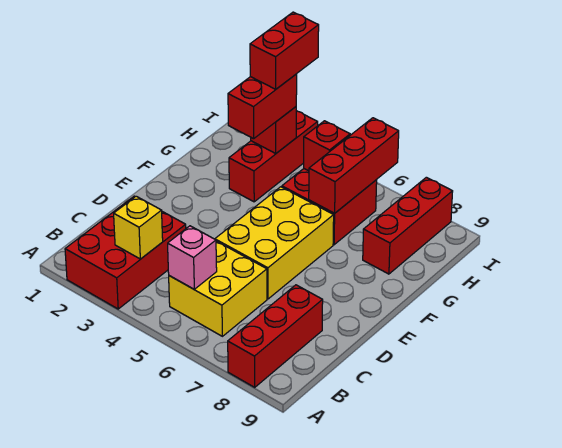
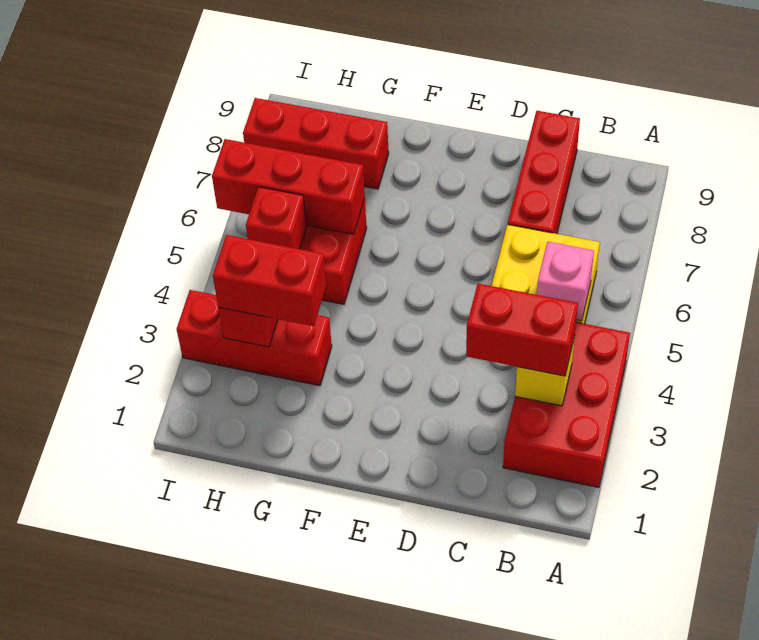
red 2x3 brick [65,196,186,309] -> red 2x3 brick turned to [503,322,630,488]
red 1x3 brick [228,285,323,387] -> red 1x3 brick turned to [508,111,580,234]
yellow 2x3 brick [215,187,334,299] -> none
red 1x2 brick [250,12,319,89] -> red 1x2 brick moved to [466,284,578,376]

